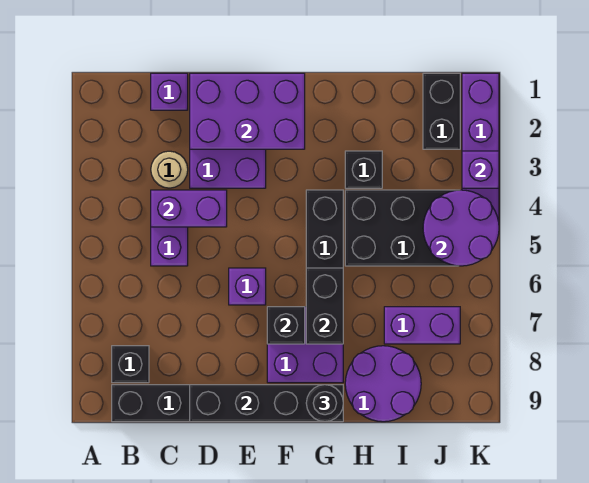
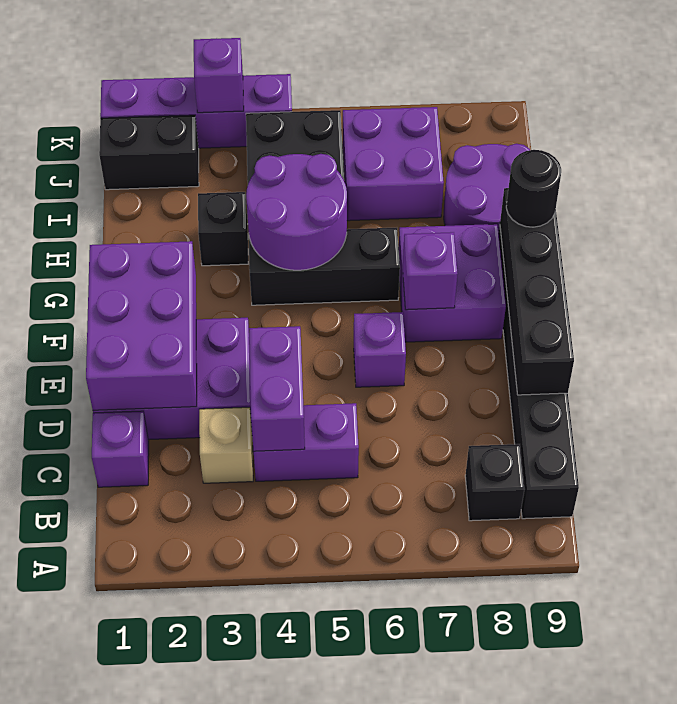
tan 1x1 round brick [151,151,188,188] -> tan 1x1 brick [199,407,253,483]
black 1x1 brick [267,307,305,344] -> purple 1x1 brick [403,232,458,310]
black 1x2 brick [306,268,343,344] -> none
purple 1x2 brick [384,307,460,344] -> purple 2x2 brick [343,107,444,221]
purple 2x2 round brick [423,190,499,266] -> purple 2x2 round brick moved to [246,154,347,270]

